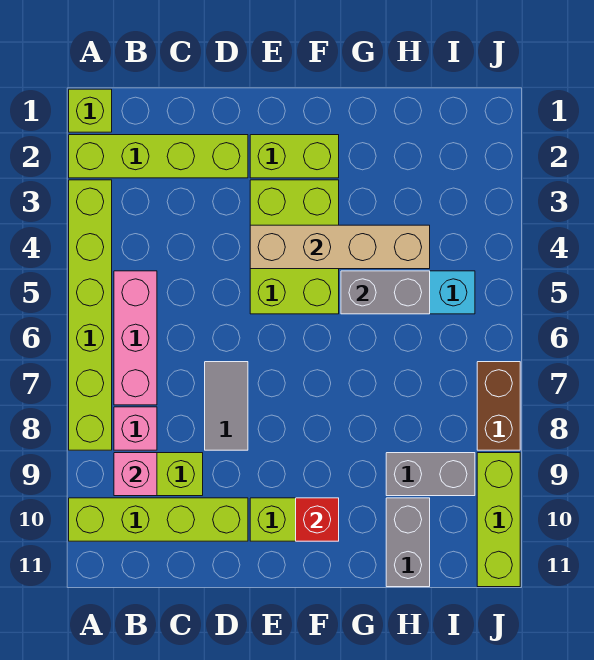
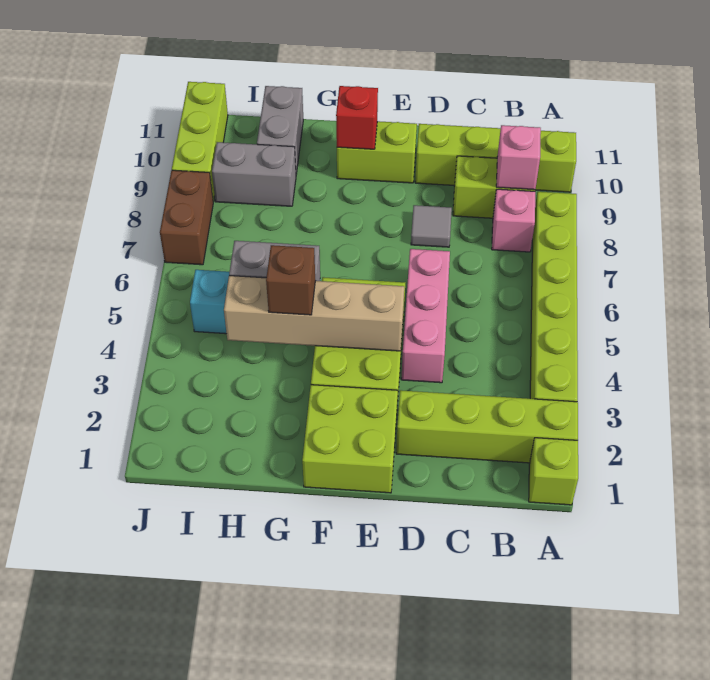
pink 1x3 brick [114,271,157,405] -> pink 1x3 brick moved to [401,249,450,383]
grey 1x2 tile [205,362,248,450] -> grey 1x1 tile [411,205,452,247]
lime 1x2 brick [250,135,339,178] -> lime 2x2 brick [302,385,398,493]
none -> brown 1x1 brick [266,245,316,315]

